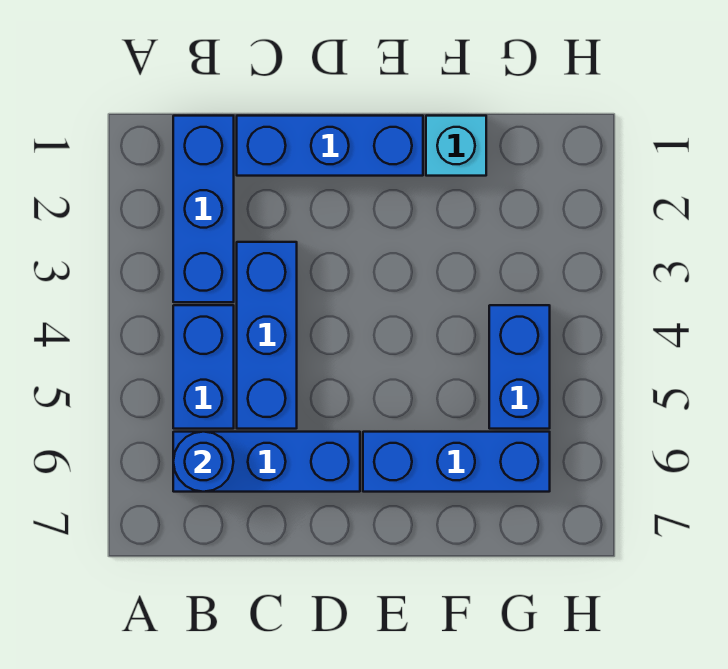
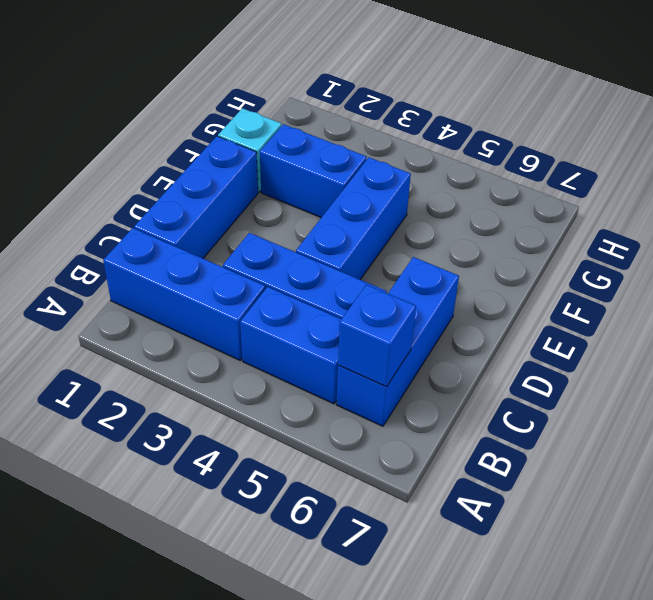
blue 1x1 round brick [173,432,234,492] -> blue 1x1 brick [338,285,416,387]
blue 1x3 brick [363,432,550,492] -> blue 1x3 brick moved to [296,158,411,279]
blue 1x2 brick [489,305,550,429] -> blue 1x2 brick moved to [260,124,367,217]

